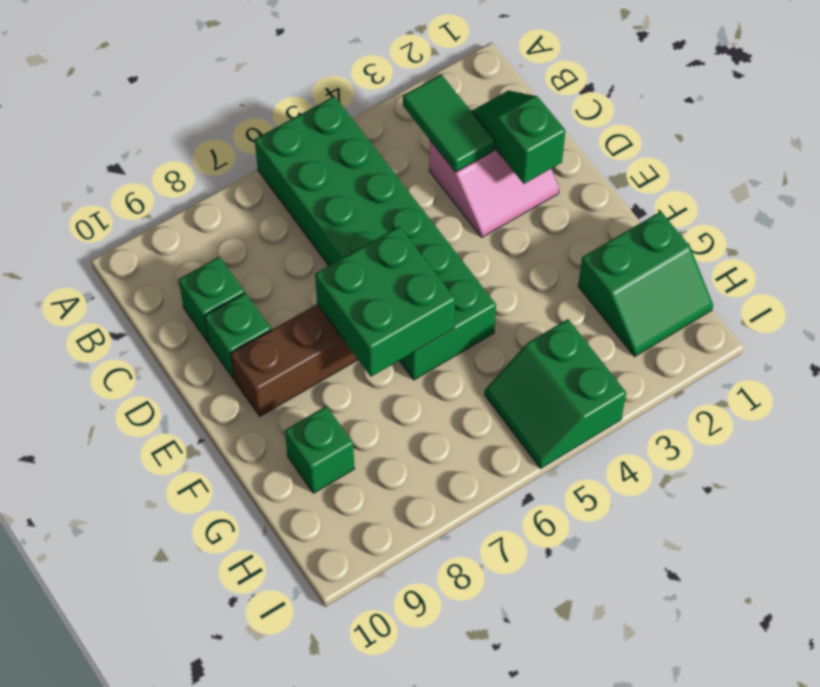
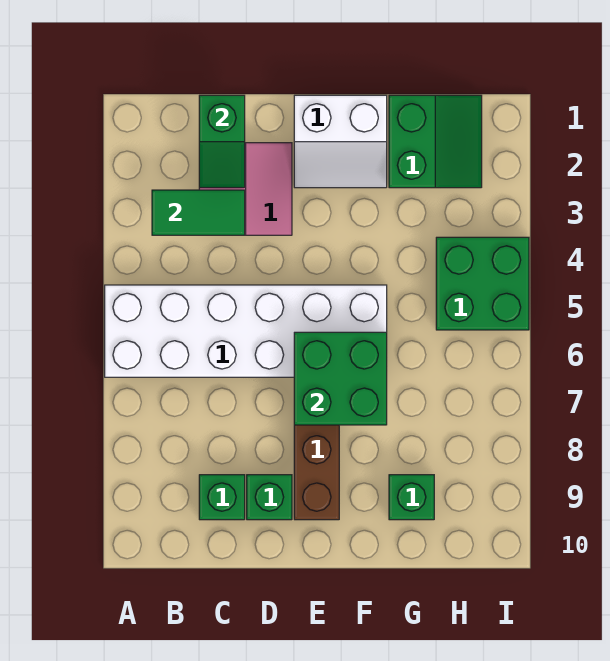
green 2x6 brick [255,96,496,380] -> white 2x6 brick [105,285,387,377]
green 1x2 slope [471,90,565,184] -> green 1x2 slope turned to [199,95,245,188]
none -> white 2x2 slope [294,95,387,188]
green 2x2 slope [485,319,626,469] -> green 2x2 brick [436,237,529,330]

